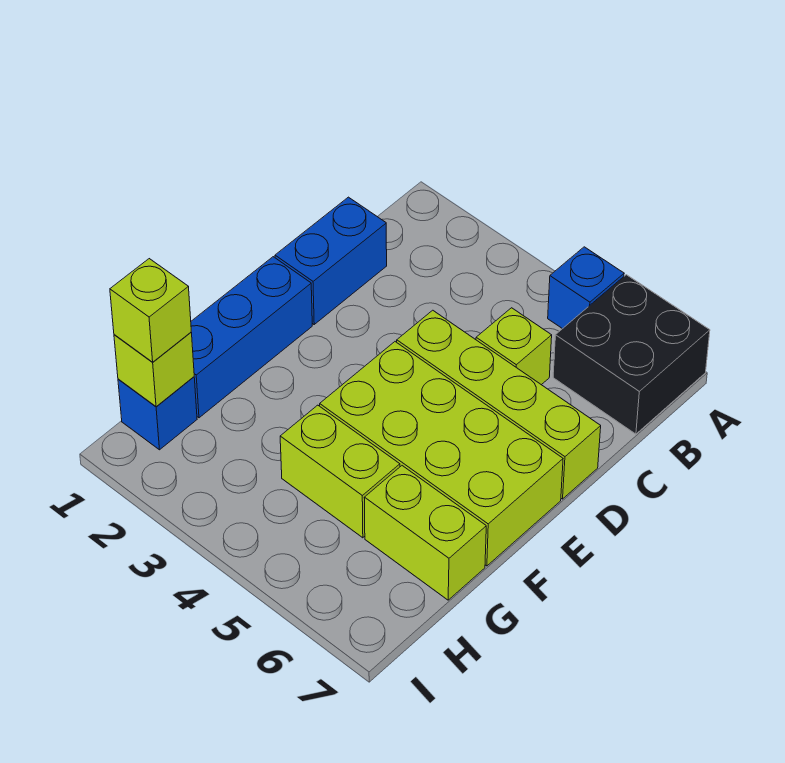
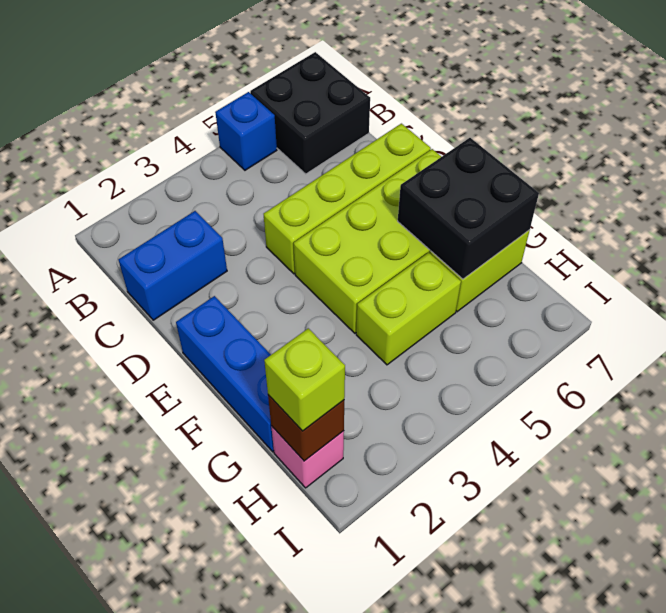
blue 1x2 brick [275,197,387,324] -> blue 1x2 brick turned to [118,211,227,320]
lime 1x1 brick [476,308,552,385] -> none
none -> black 2x2 brick [398,138,539,279]
blue 1x1 brick [118,377,197,450] -> pink 1x1 brick [271,426,344,488]
lime 1x1 brick [114,332,194,407] -> brown 1x1 brick [268,395,344,461]

